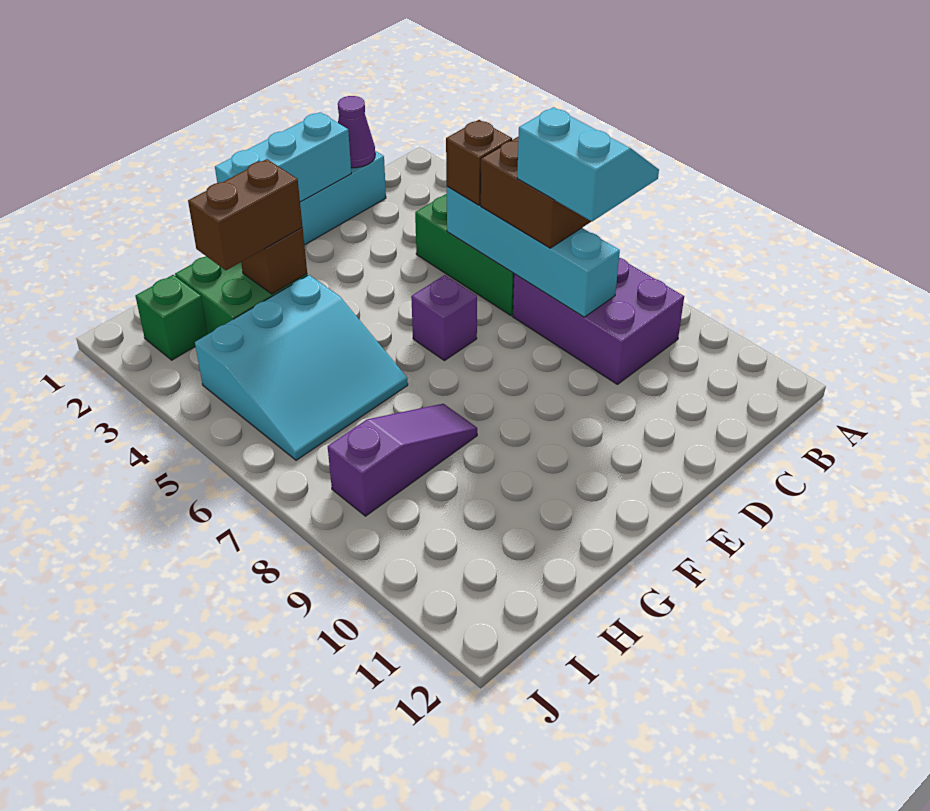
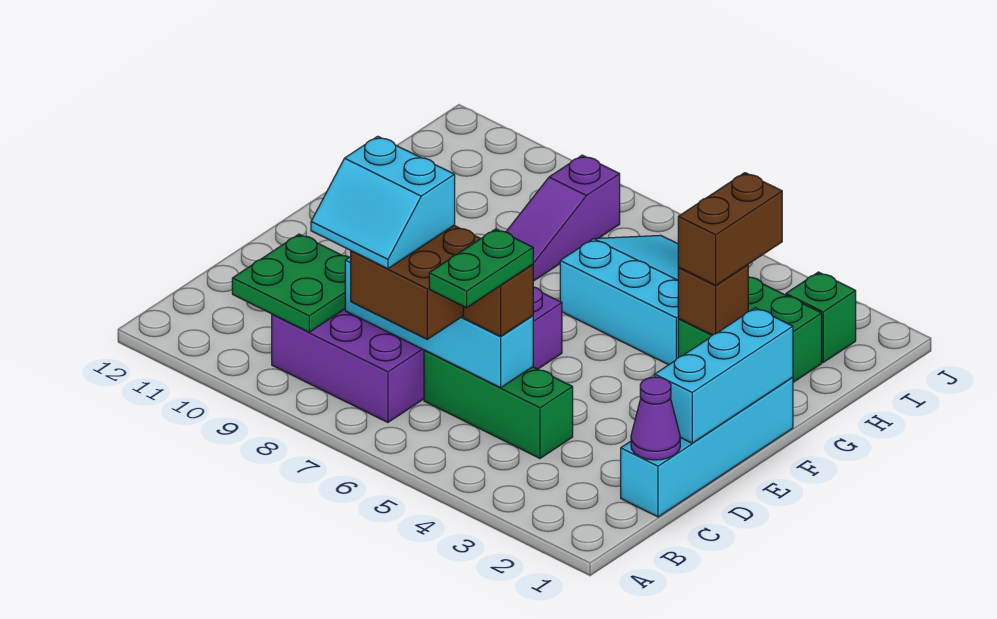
none -> green 1x2 plate [429,229,533,308]
none -> green 2x2 plate [232,234,349,332]
cyan 3x3 slope [195,275,408,460] -> cyan 3x3 slope turned to [560,235,679,365]

